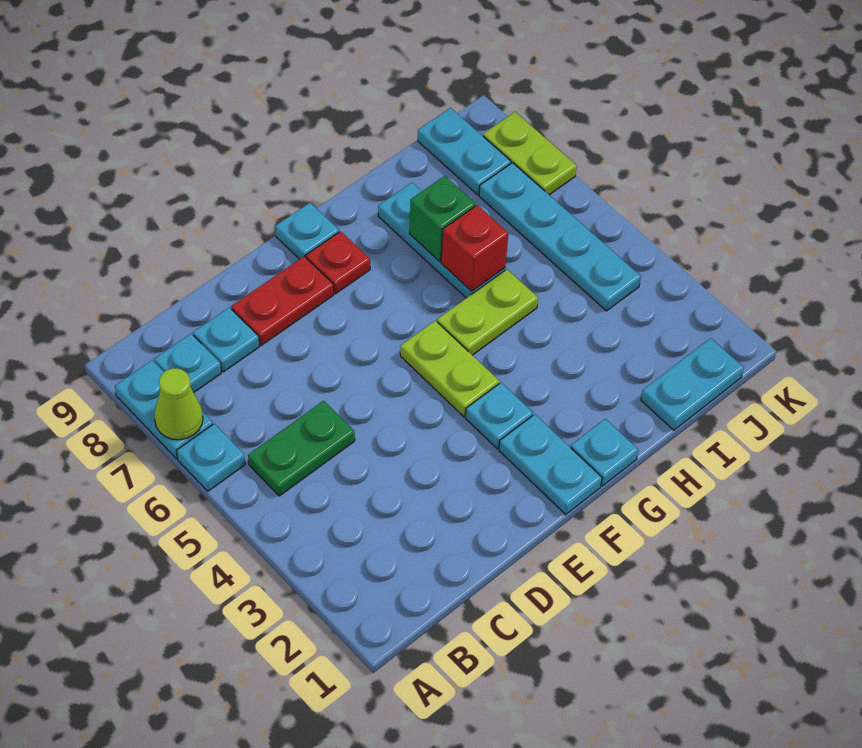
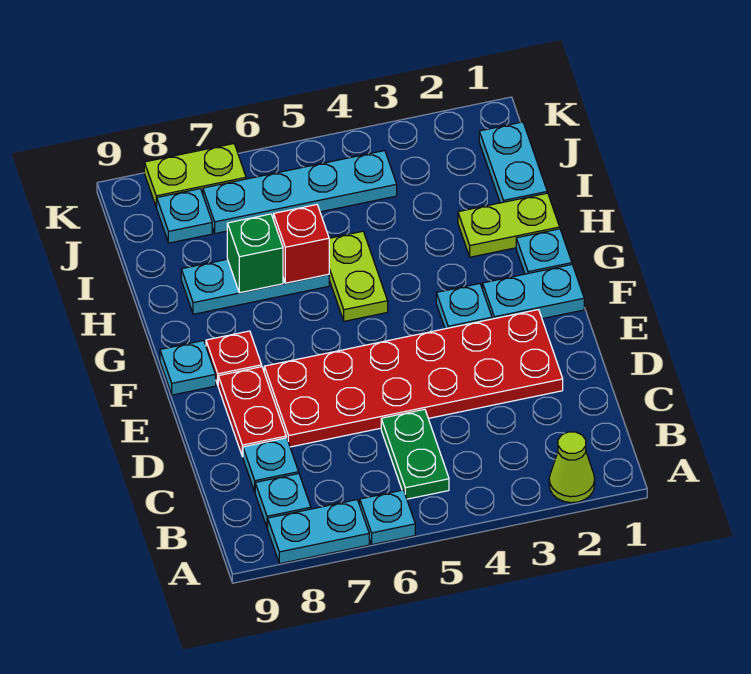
lime 1x1 cone [154,368,203,440] -> lime 1x1 cone moved to [549,432,595,503]
none -> red 2x6 plate [264,310,563,447]
lime 1x2 plate [400,321,499,417] -> lime 1x2 plate moved to [458,193,560,257]
cyan 1x2 plate [418,108,511,195] -> cyan 1x1 plate [156,189,212,243]

